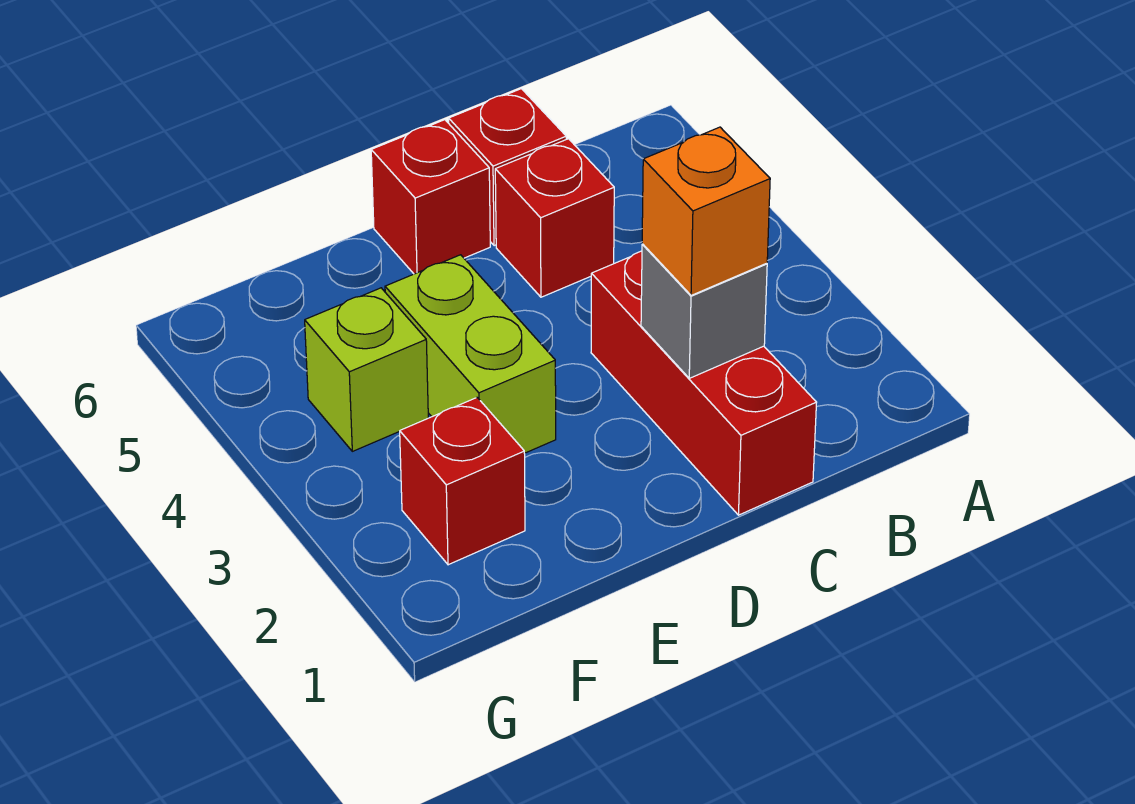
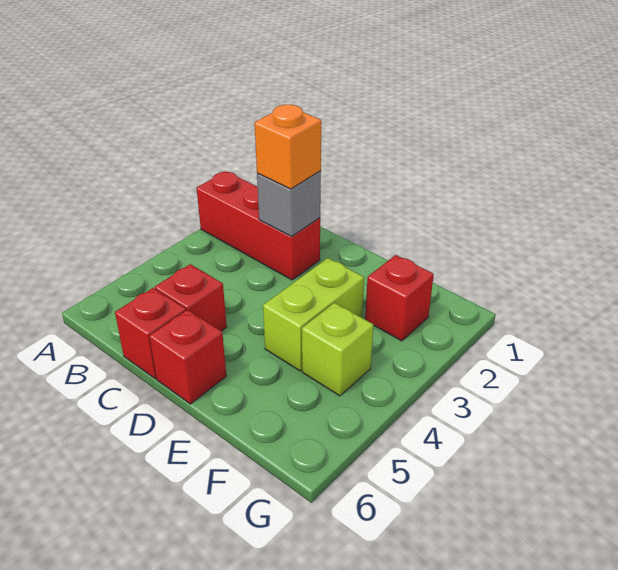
red 1x3 brick [591,251,817,515] -> red 1x3 brick turned to [197,171,320,280]

